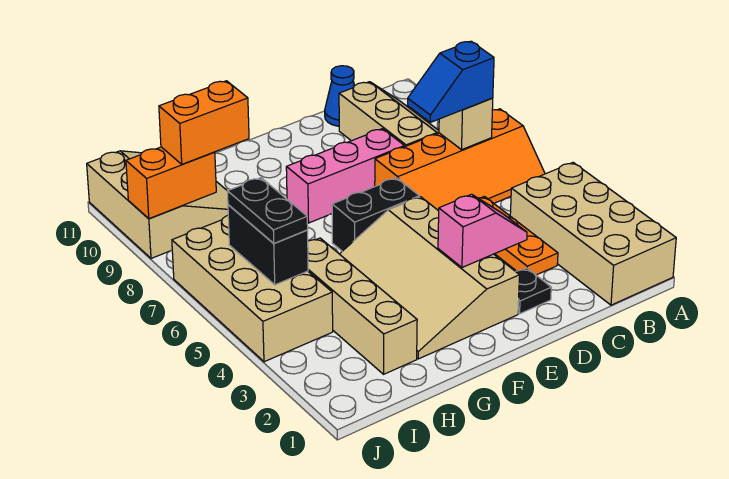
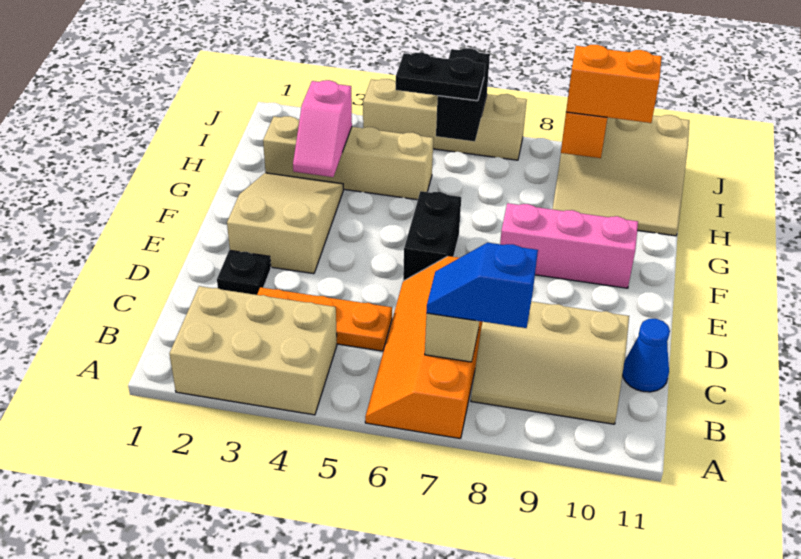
tan 2x4 brick [510,163,676,305] -> tan 2x3 brick [169,286,337,415]
blue 1x2 slope [408,41,494,122] -> blue 1x2 slope turned to [426,243,538,328]
pink 1x2 slope [438,194,527,267] -> pink 1x2 slope moved to [293,80,352,177]
pink 1x3 brick [286,129,404,223] -> pink 1x3 brick turned to [500,203,638,288]
tan 3x4 slope [340,197,520,359] -> tan 2x3 slope [227,173,343,274]
orange 1x2 brick [159,81,249,164] -> orange 1x2 brick turned to [566,45,662,123]
tan 2x4 brick [172,215,333,362] -> tan 1x4 brick [363,79,527,160]
black 1x2 brick [228,205,308,285] -> black 1x2 brick turned to [436,48,490,141]

